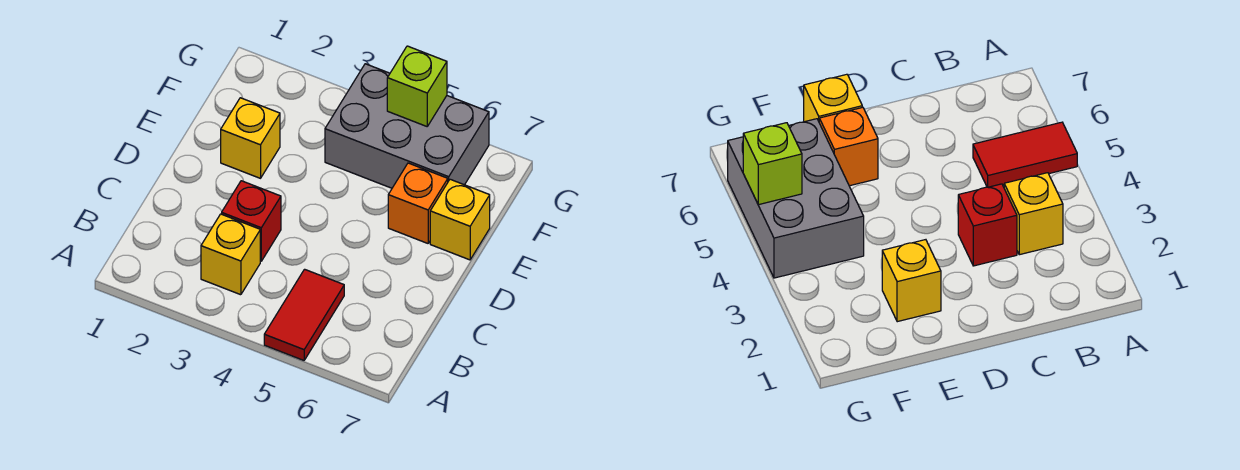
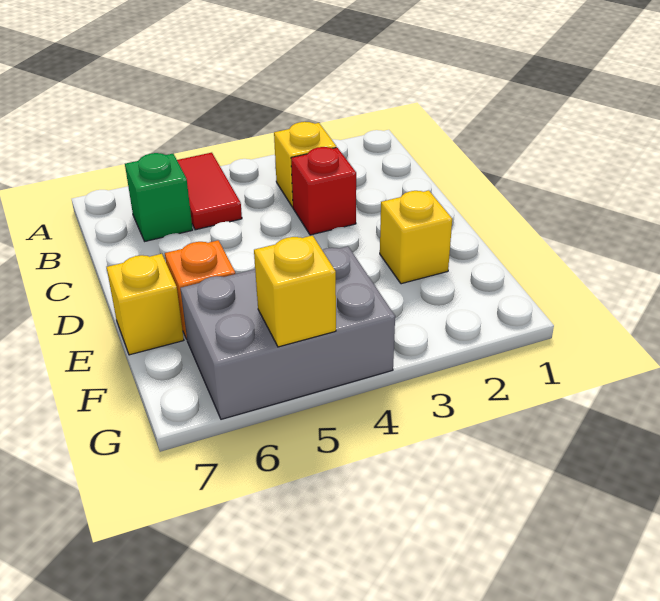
none -> green 1x1 brick [125,153,193,241]
lime 1x1 brick [387,46,447,126] -> yellow 1x1 brick [254,236,336,347]

